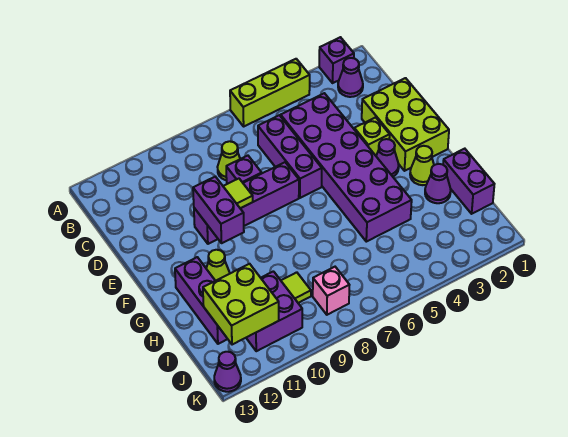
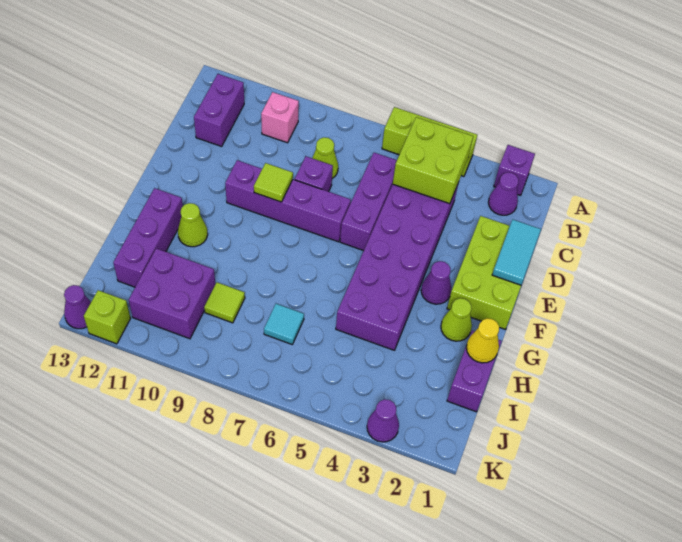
none -> cyan 1x2 tile [492,219,541,285]
lime 1x1 brick [354,117,390,156] -> lime 1x1 brick moved to [84,290,131,344]
purple 1x2 brick [193,177,244,243] -> purple 1x2 brick moved to [194,74,244,146]
none -> yellow 1x1 cone [466,318,499,363]
purple 1x1 cone [425,164,451,203] -> purple 1x1 cone moved to [367,399,399,442]
none -> cyan 1x1 tile [264,304,304,344]
lime 2x2 brick [203,264,279,345] -> lime 2x2 brick moved to [393,117,473,204]
pink 1x1 brick [313,267,349,315] -> pink 1x1 brick moved to [261,92,299,143]

